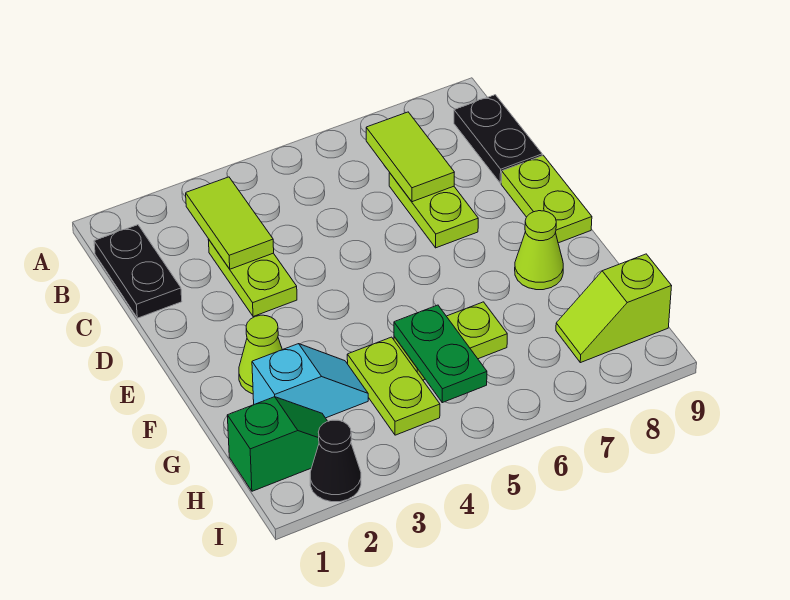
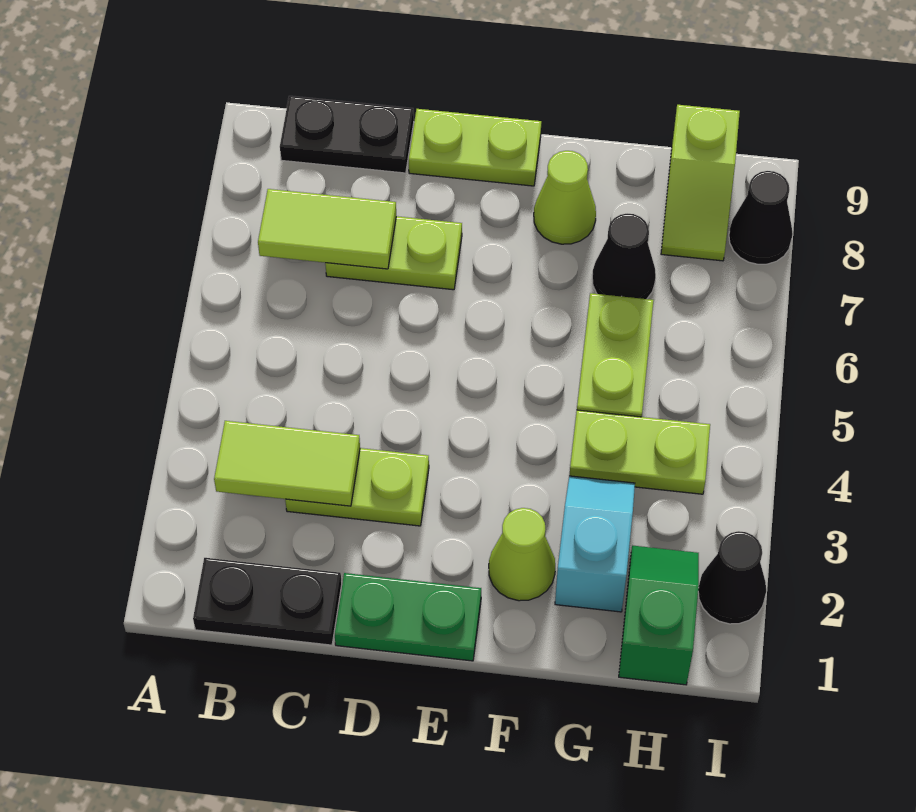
green 1x2 plate [394,305,487,403] -> green 1x2 plate moved to [335,573,481,661]
none -> black 1x1 cone [592,214,656,299]
none -> black 1x1 cone [729,171,793,264]

